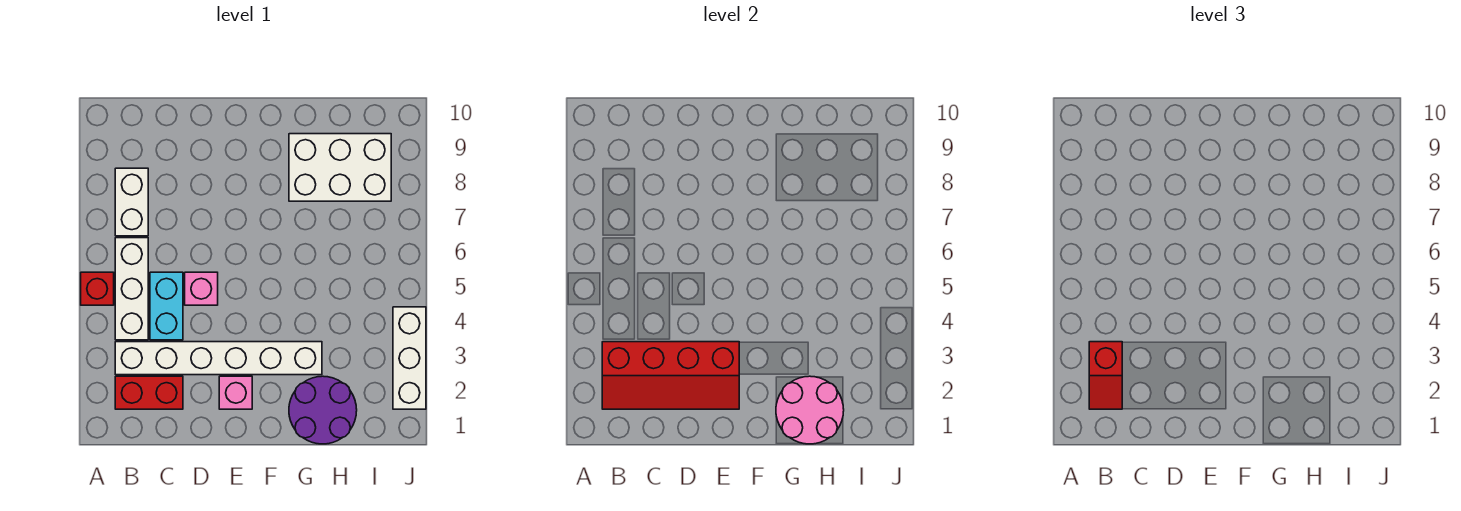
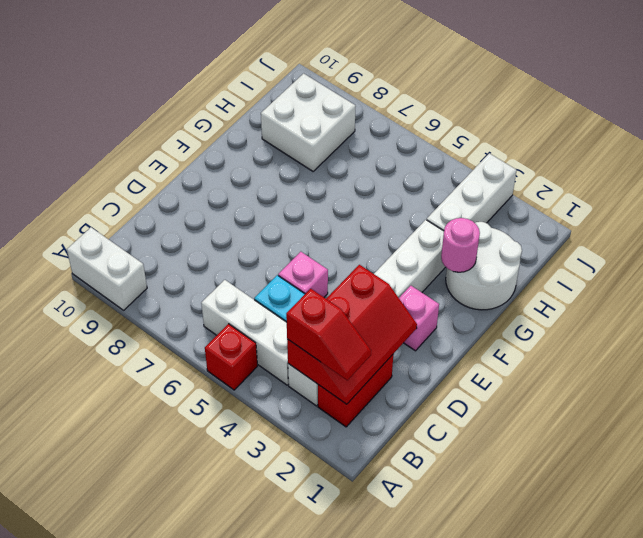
red 2x4 slope [602,342,739,409] -> red 2x3 slope [287,265,417,404]
white 1x2 brick [115,168,148,236] -> white 1x2 brick moved to [67,227,147,310]
purple 2x2 round brick [289,376,357,444] -> white 2x2 round brick [446,222,522,310]
pink 2x2 round brick [776,376,844,444] -> pink 1x1 round brick [441,218,480,272]
white 2x3 brick [289,134,391,201] -> white 2x2 brick [261,73,356,171]
white 1x3 brick [393,307,426,409] -> white 1x3 brick turned to [427,153,517,231]

